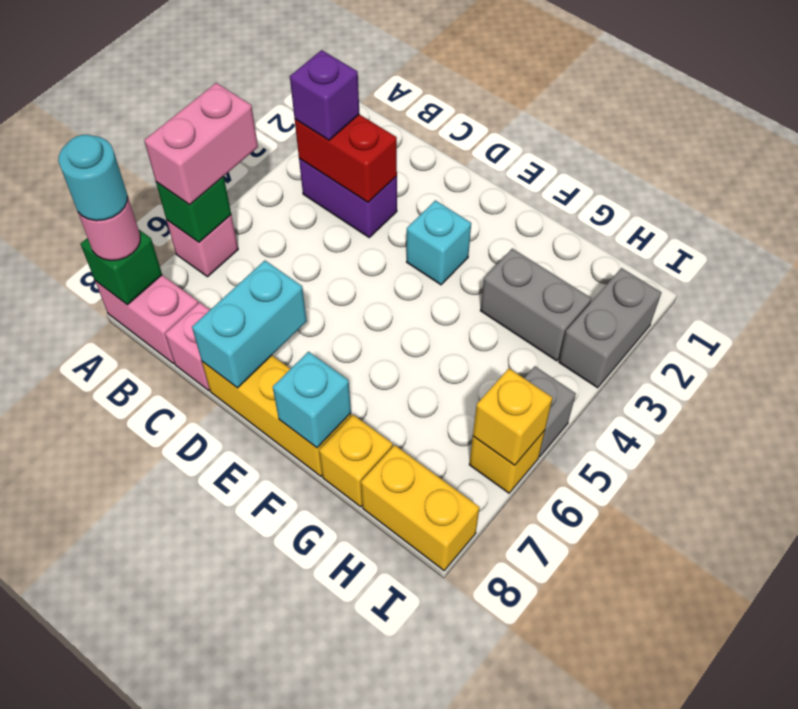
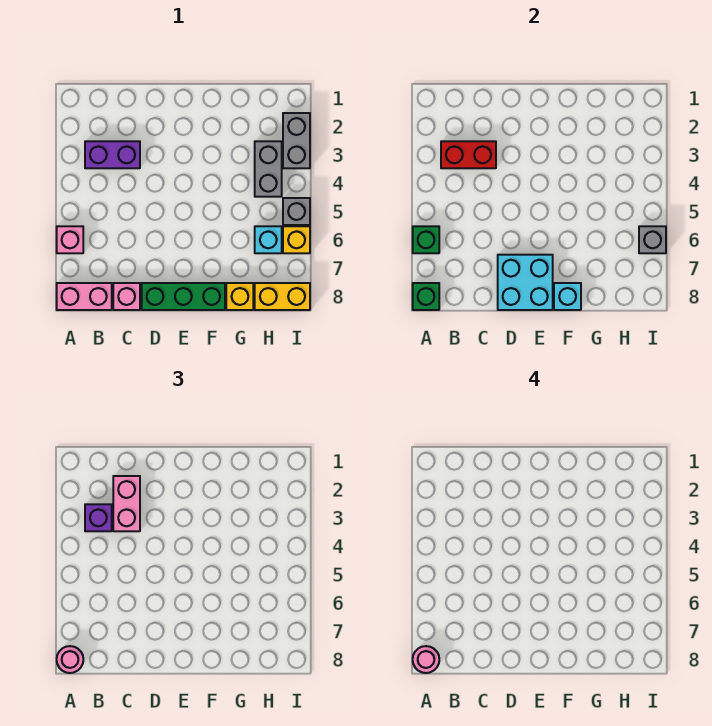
pink 1x2 brick [144,83,258,205] -> pink 1x2 brick moved to [113,476,140,531]
cyan 1x1 round brick [58,135,128,221] -> pink 1x1 round brick [413,646,439,673]
cyan 1x2 brick [192,261,307,388] -> cyan 2x2 brick [498,255,553,310]
yellow 1x3 brick [202,355,351,476] -> green 1x3 brick [142,283,225,310]
cyan 1x1 brick [407,200,471,285] -> cyan 1x1 brick moved to [255,226,282,253]
grey 1x2 brick [480,249,591,361] -> grey 1x2 brick turned to [255,141,282,197]
yellow 1x1 brick [473,369,553,465] -> grey 1x1 brick [639,226,666,253]

